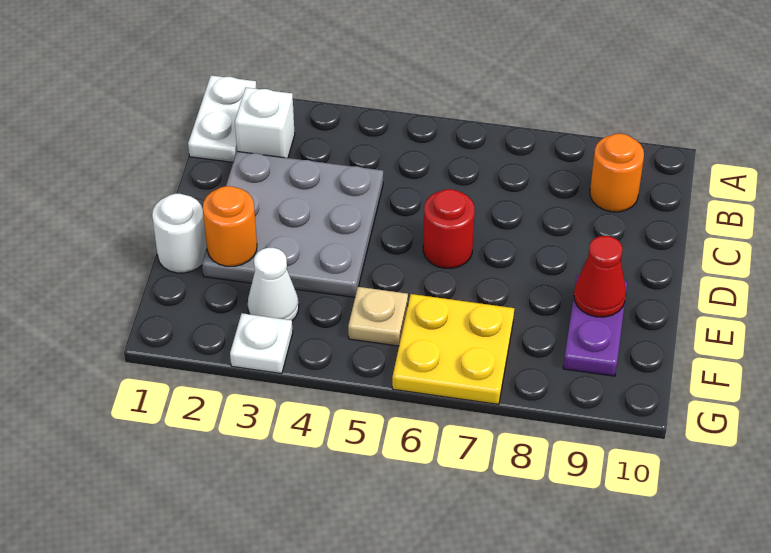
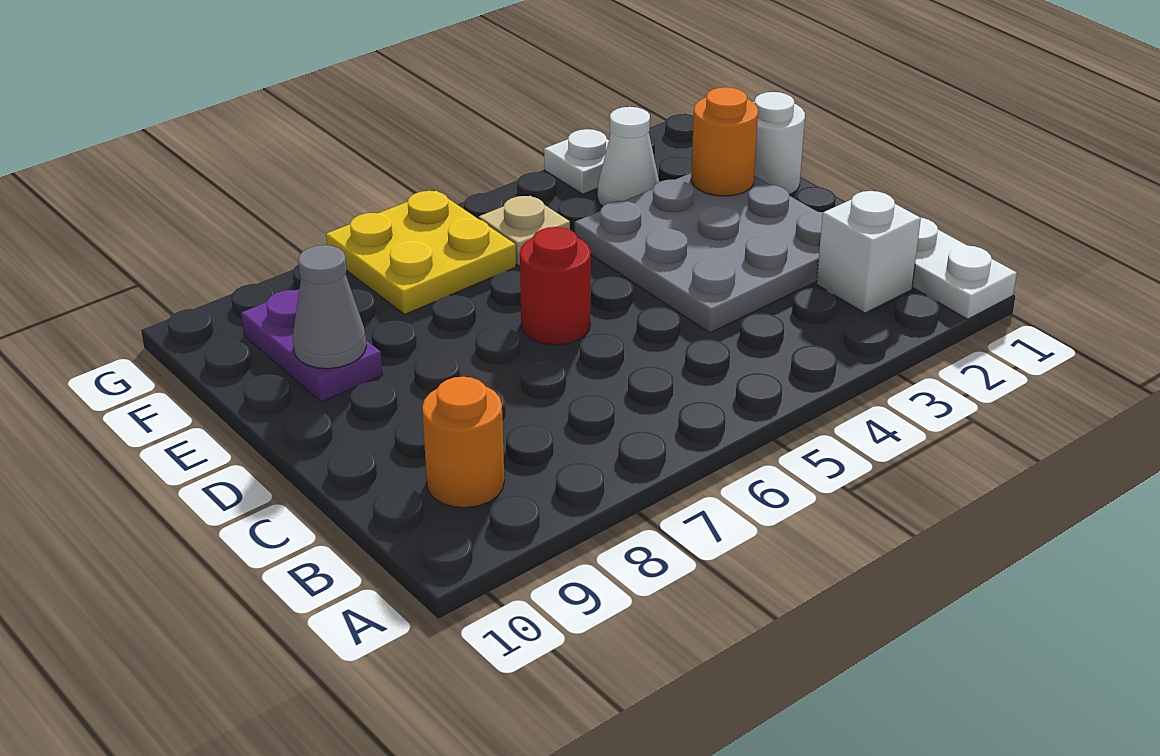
red 1x1 cone [574,236,626,317] -> grey 1x1 cone [293,245,366,369]

